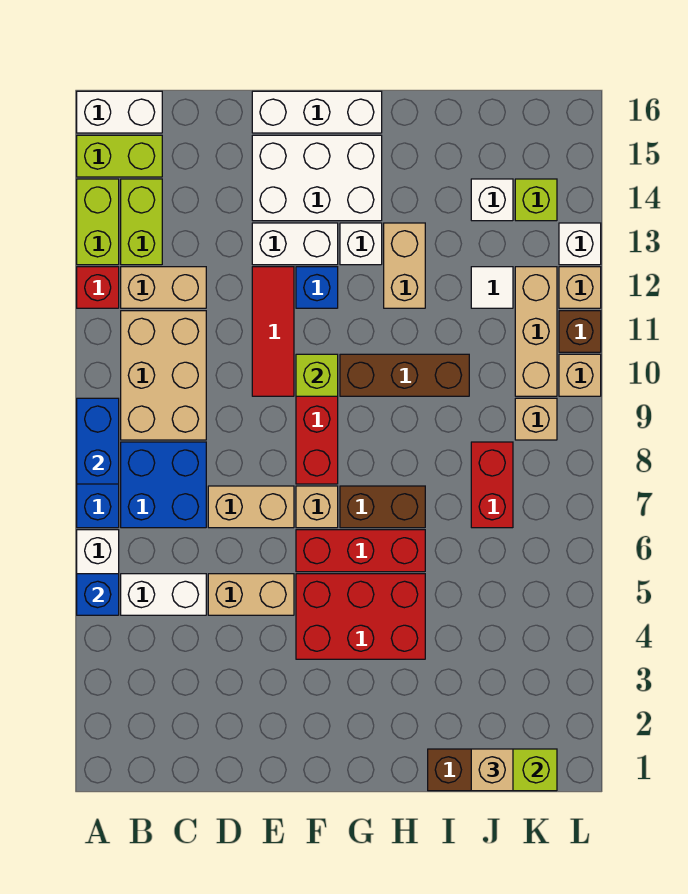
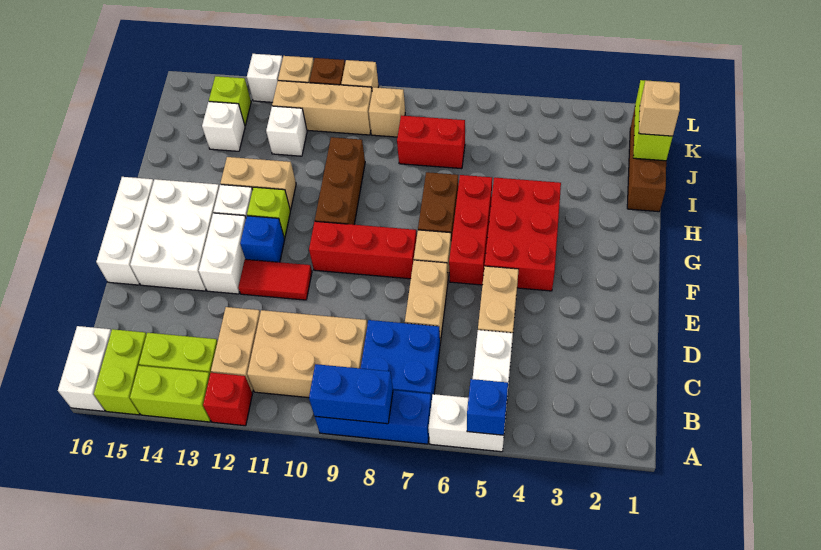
red 1x3 tile [252,267,294,396] -> red 1x2 tile [238,259,312,300]
lime 1x1 brick [296,354,338,396] -> lime 1x1 brick moved to [247,187,290,238]
white 1x1 tile [471,267,513,308] -> white 1x1 brick [266,106,307,156]

